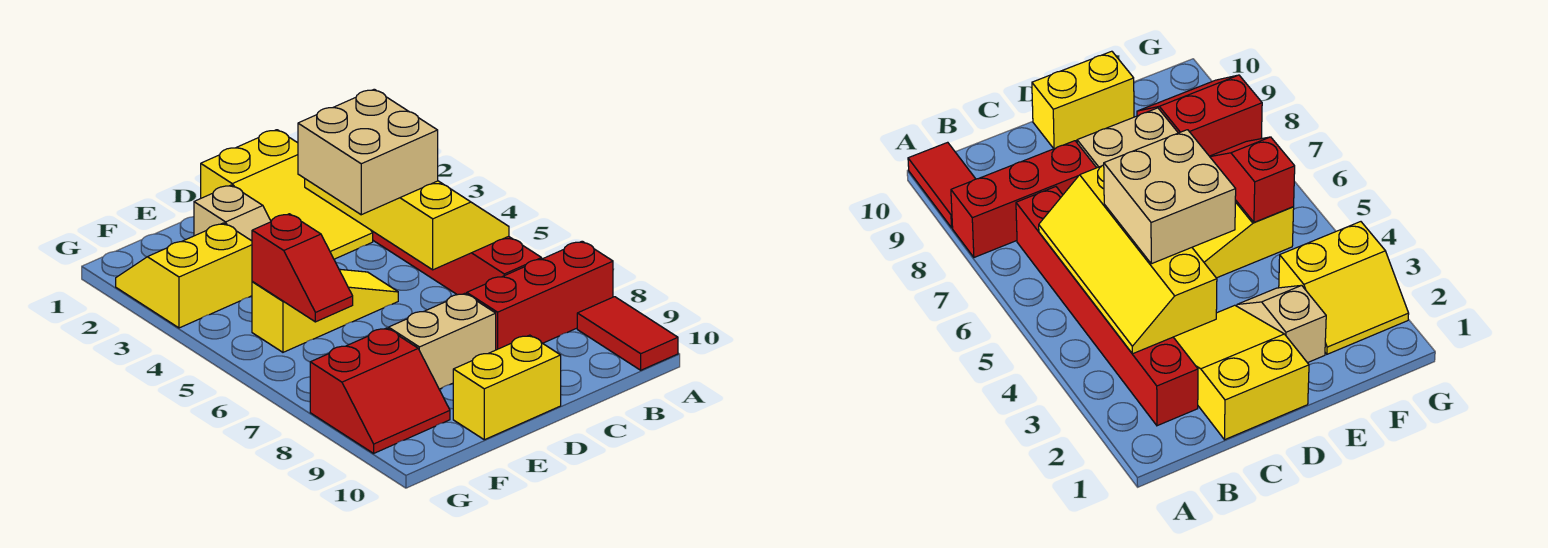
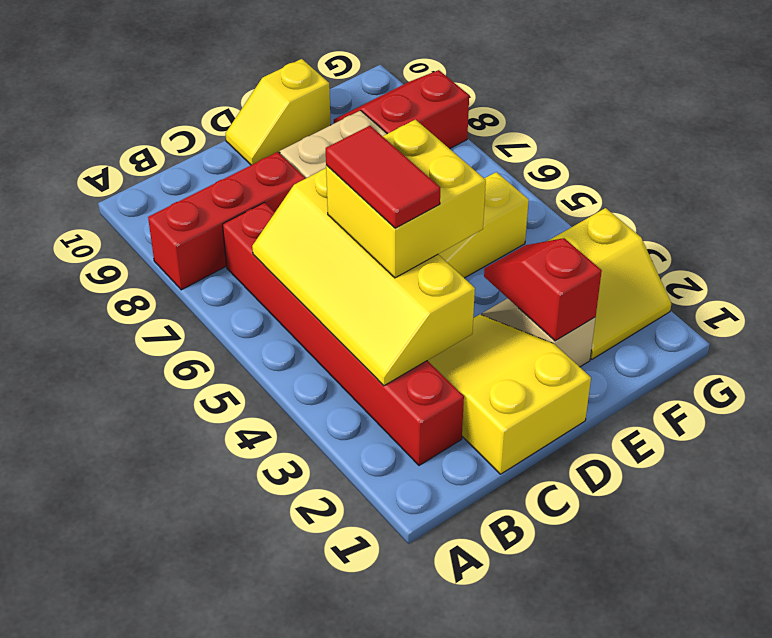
red 1x2 tile [577,297,678,370] -> red 1x2 tile moved to [326,126,440,228]
tan 2x2 brick [298,89,438,215] -> yellow 2x2 brick [326,120,486,278]
yellow 1x2 brick [453,335,561,440] -> yellow 1x2 slope [225,59,331,165]
red 1x2 slope [252,214,353,322] -> red 1x2 slope moved to [484,238,602,341]

